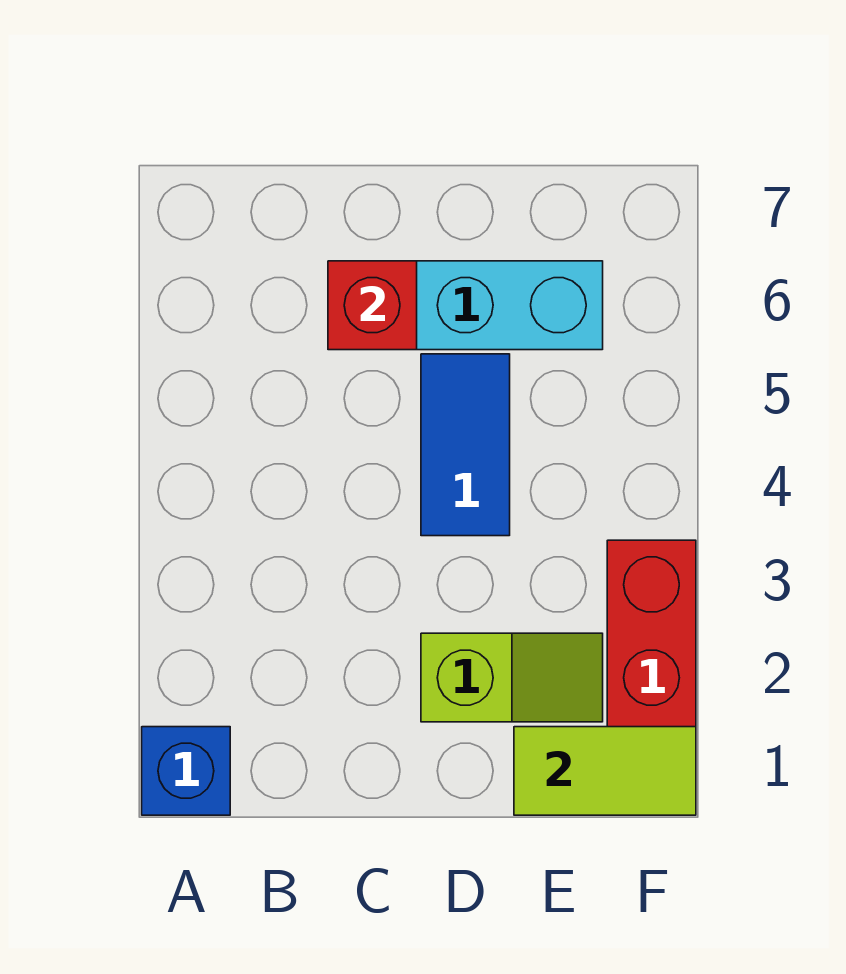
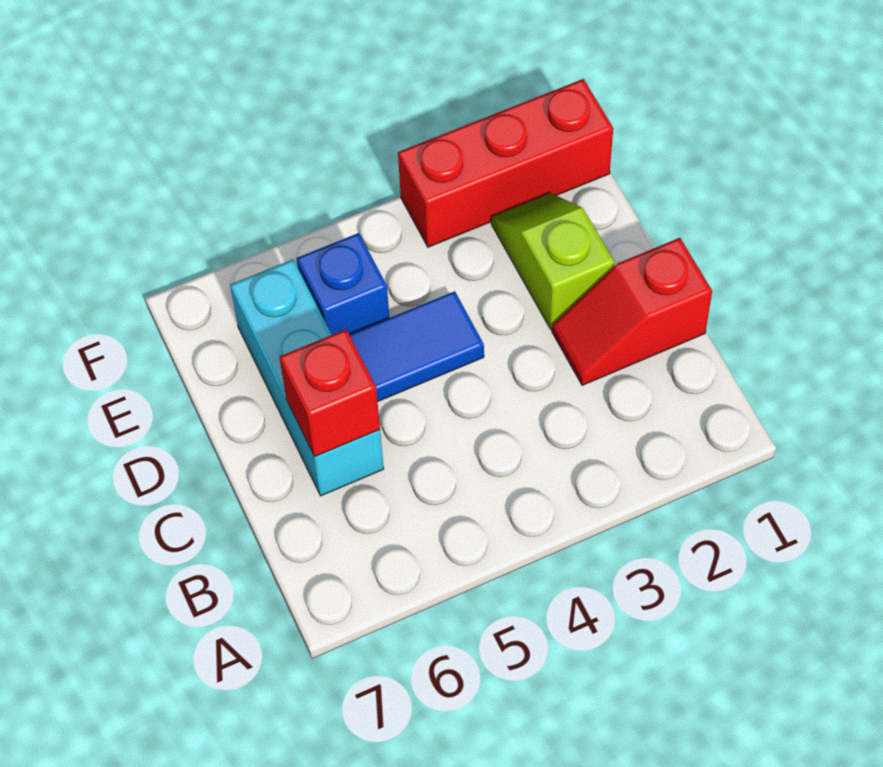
blue 1x1 brick [142,727,230,815] -> blue 1x1 brick moved to [297,233,389,335]
none -> red 1x2 slope [552,238,712,385]
lime 1x2 tile [514,727,696,815] -> none

